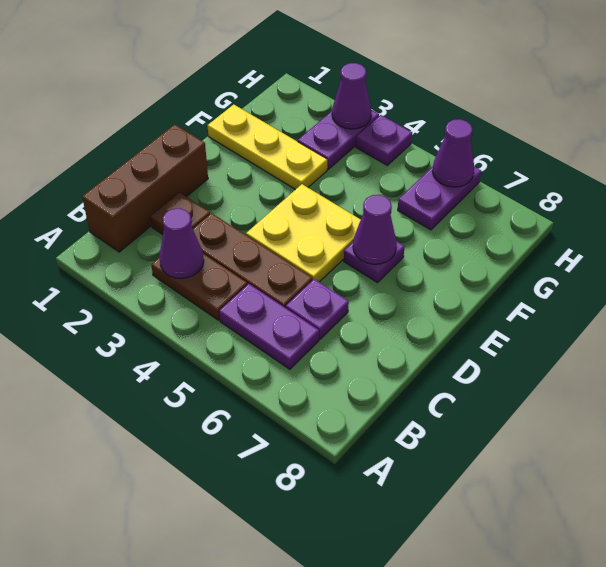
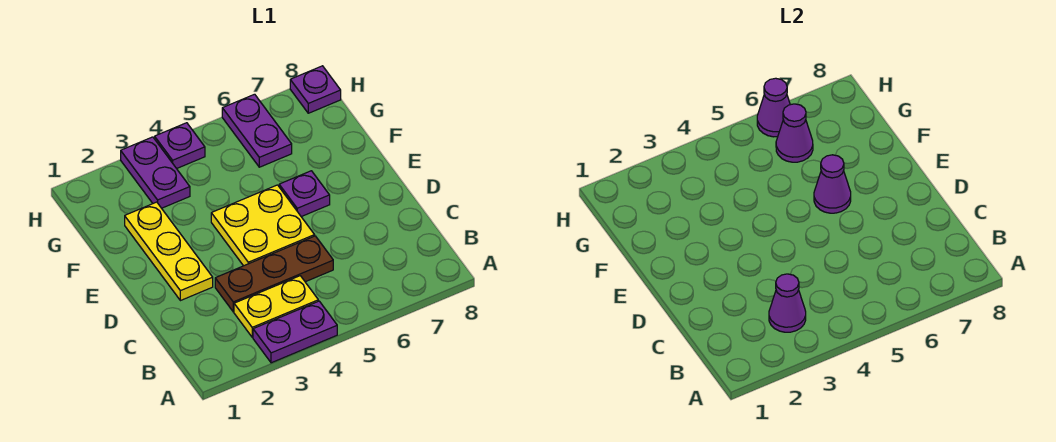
brown 1x3 brick [82,124,208,252] -> none
brown 1x2 plate [151,254,247,320] -> yellow 1x2 plate [234,276,318,337]
purple 1x2 plate [219,284,319,369] -> purple 1x2 plate moved to [253,301,337,363]
brown 1x1 plate [150,193,210,235] -> none
purple 1x1 plate [286,279,349,339] -> purple 1x1 plate moved to [290,66,341,113]
yellow 1x3 plate [207,104,327,190] -> yellow 1x3 plate turned to [125,202,213,301]
purple 1x1 cone [332,63,372,129] -> purple 1x1 cone moved to [776,104,813,162]

